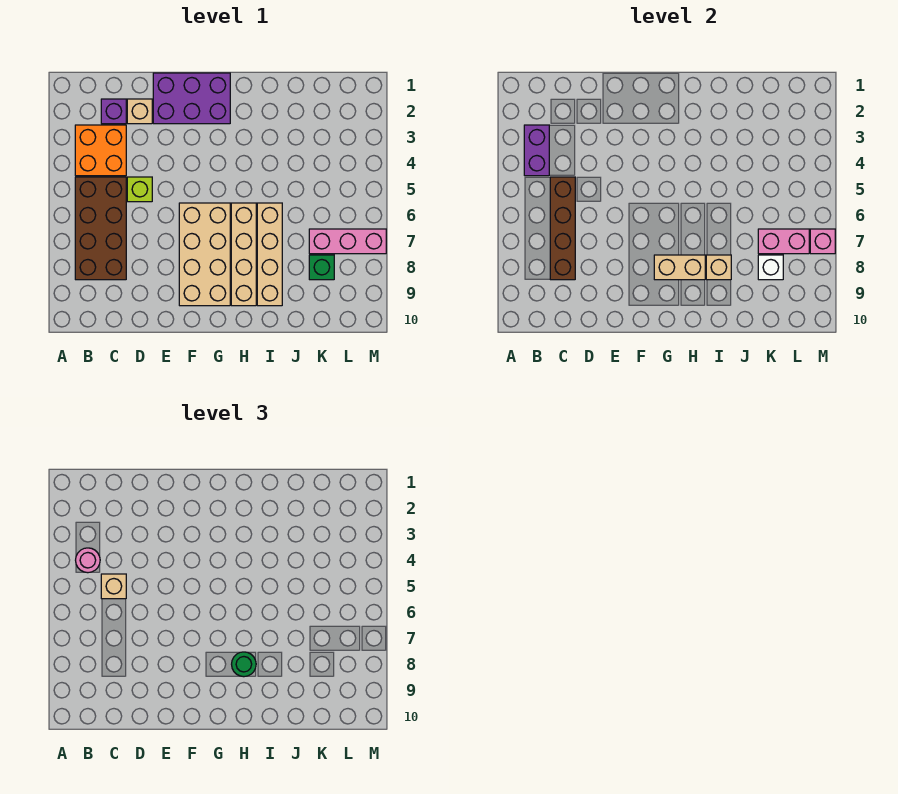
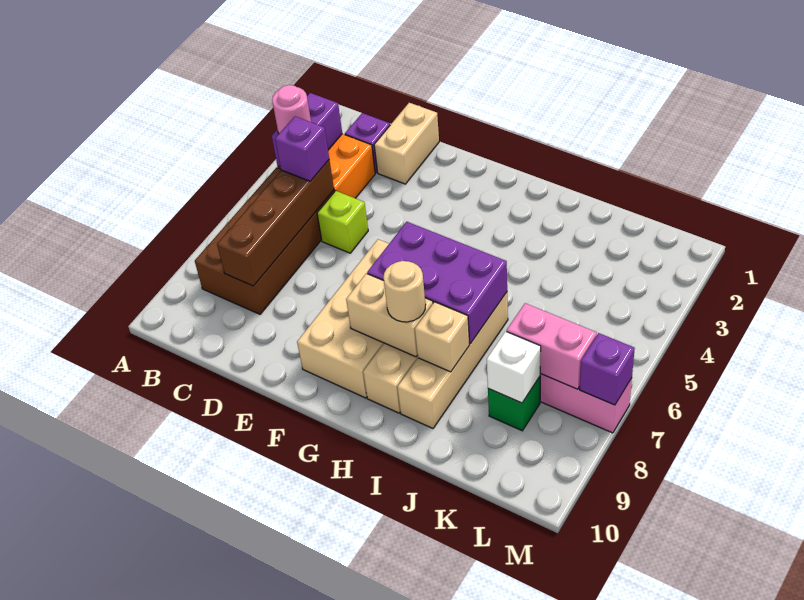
tan 1x1 brick [101,574,126,599] -> purple 1x1 brick [275,116,329,181]
tan 1x1 brick [127,99,152,124] -> tan 1x2 brick [374,103,439,184]
purple 2x3 brick [153,73,230,124] -> purple 2x3 brick moved to [367,222,507,344]
green 1x1 round brick [232,652,256,677] -> tan 1x1 round brick [383,261,426,322]
pink 1x1 brick [810,229,835,254] -> purple 1x1 brick [580,333,635,405]

